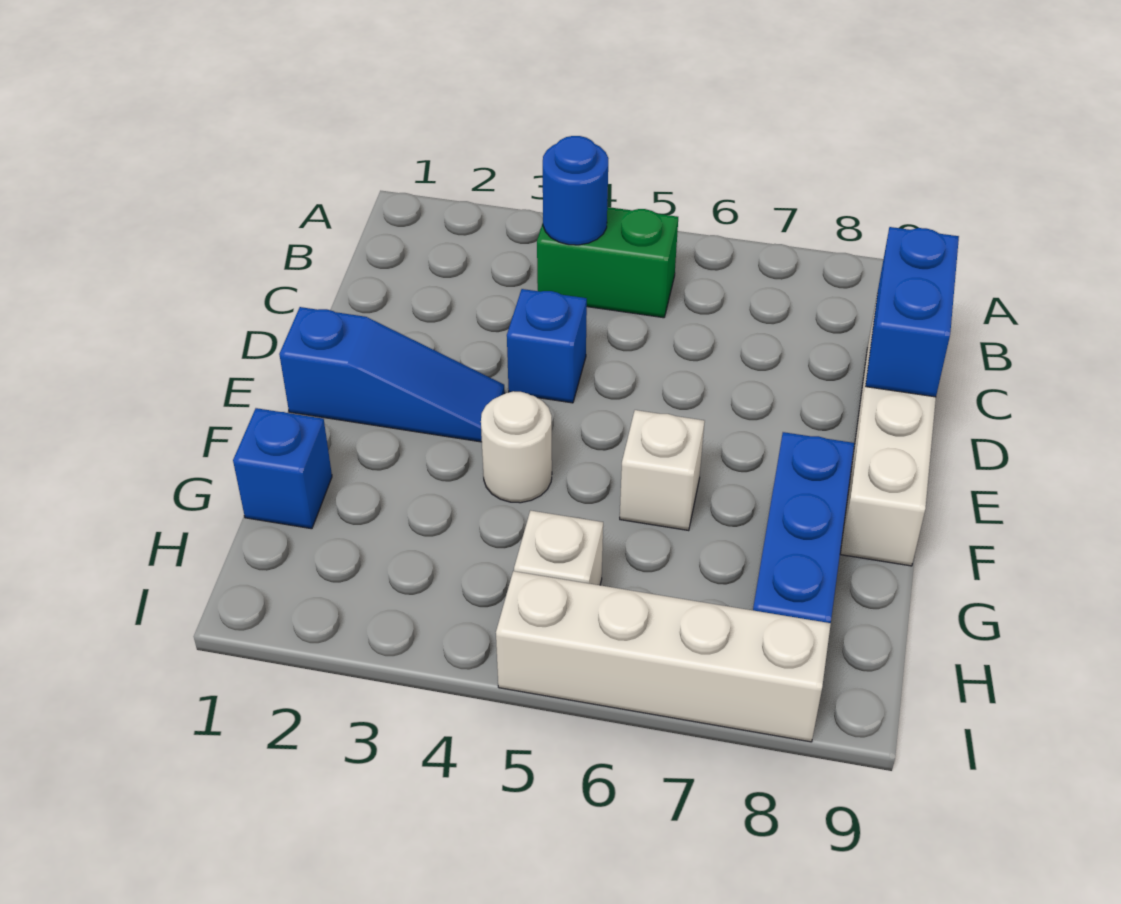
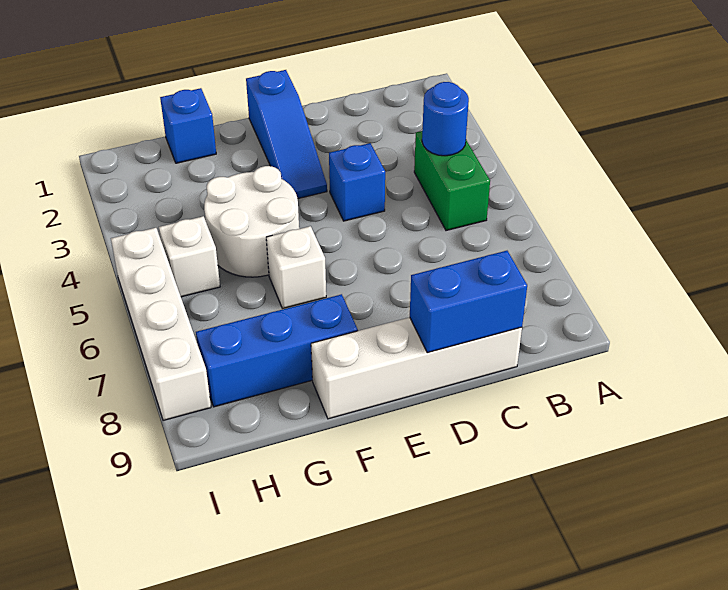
white 1x1 round brick [481,391,552,503] -> white 2x2 round brick [204,166,299,277]

